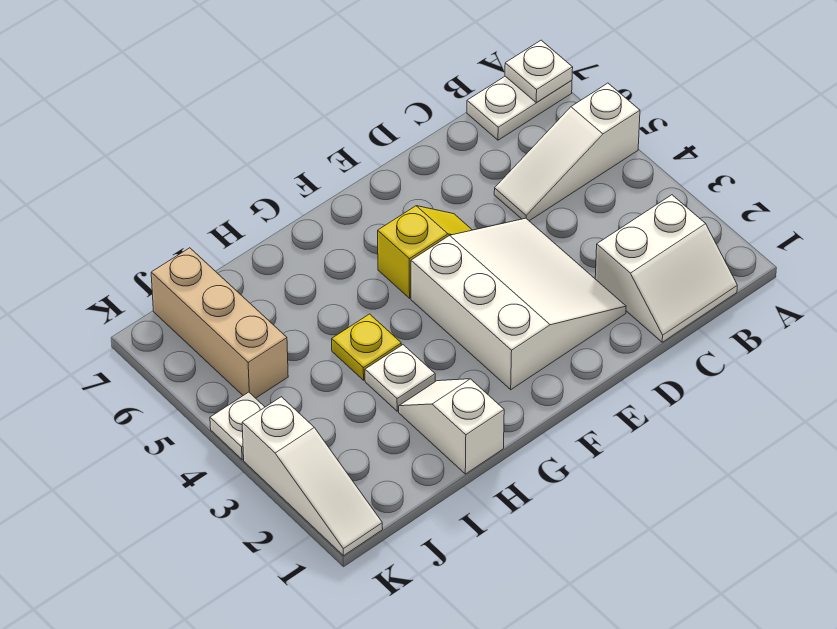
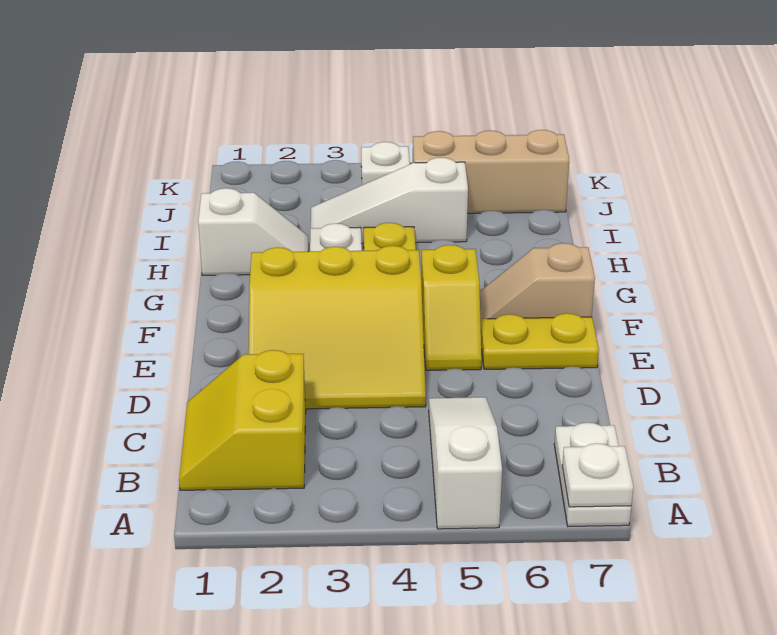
white 2x2 slope [595,195,737,342] -> yellow 2x2 slope [179,350,306,490]
white 3x3 slope [411,218,626,390] -> yellow 3x3 slope [248,246,426,409]
none -> yellow 1x2 plate [481,313,599,369]
none -> tan 1x2 slope [480,243,595,322]
white 1x3 slope [242,397,383,556] -> white 1x3 slope moved to [311,158,468,243]

